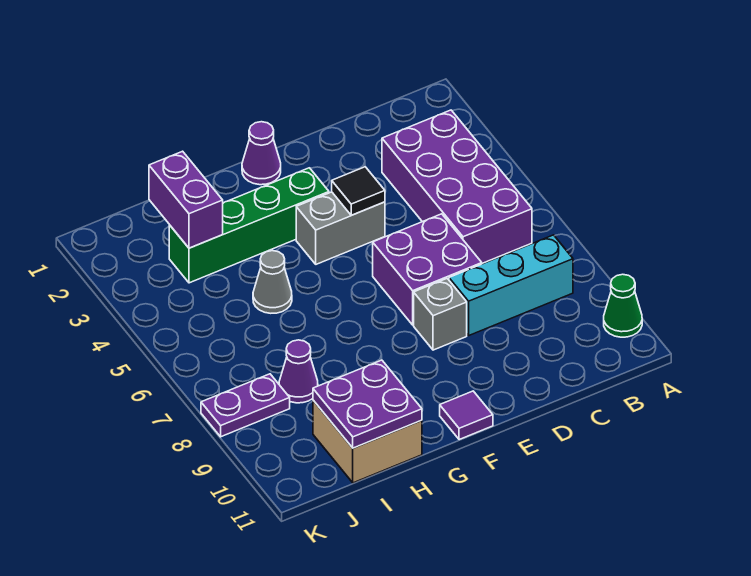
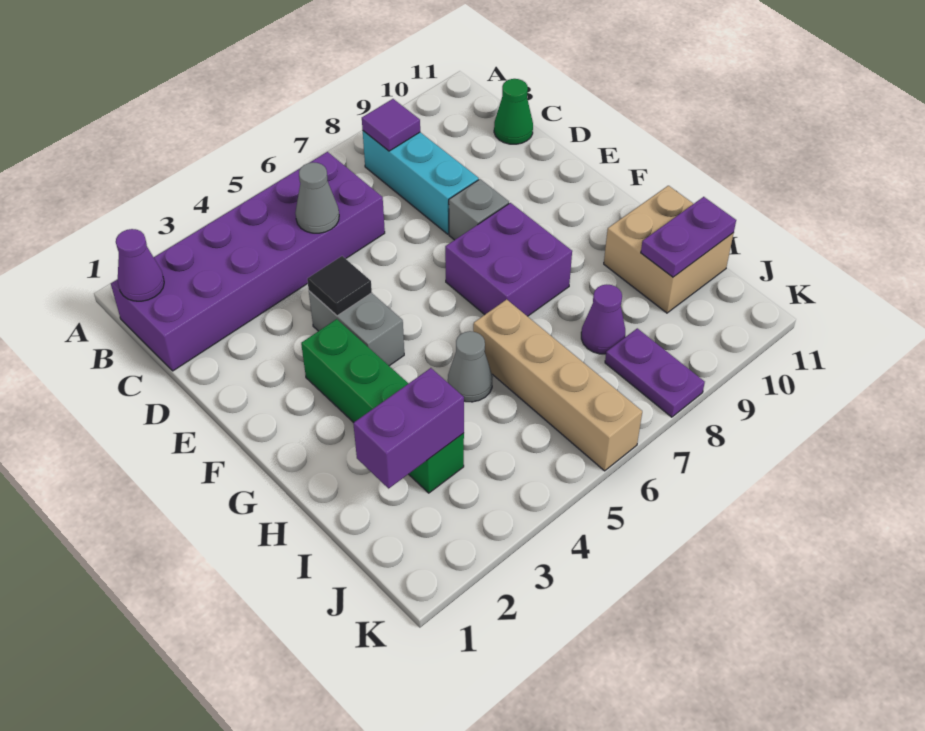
green 1x1 cone [604,274,642,337] -> green 1x1 cone moved to [494,79,533,144]
purple 2x4 brick [382,110,532,263] -> purple 2x6 brick [111,152,385,371]
none -> grey 1x1 cone [295,162,339,233]
purple 2x2 brick [373,214,482,325] -> purple 2x2 brick moved to [445,203,572,316]
purple 1x1 cone [242,122,281,185] -> purple 1x1 cone moved to [116,229,164,301]
purple 1x1 tile [440,391,493,440] -> purple 1x1 tile moved to [362,99,420,151]
none -> tan 1x4 brick [473,299,642,471]
purple 2x2 plate [313,360,422,448] -> purple 1x2 plate [641,197,736,277]

